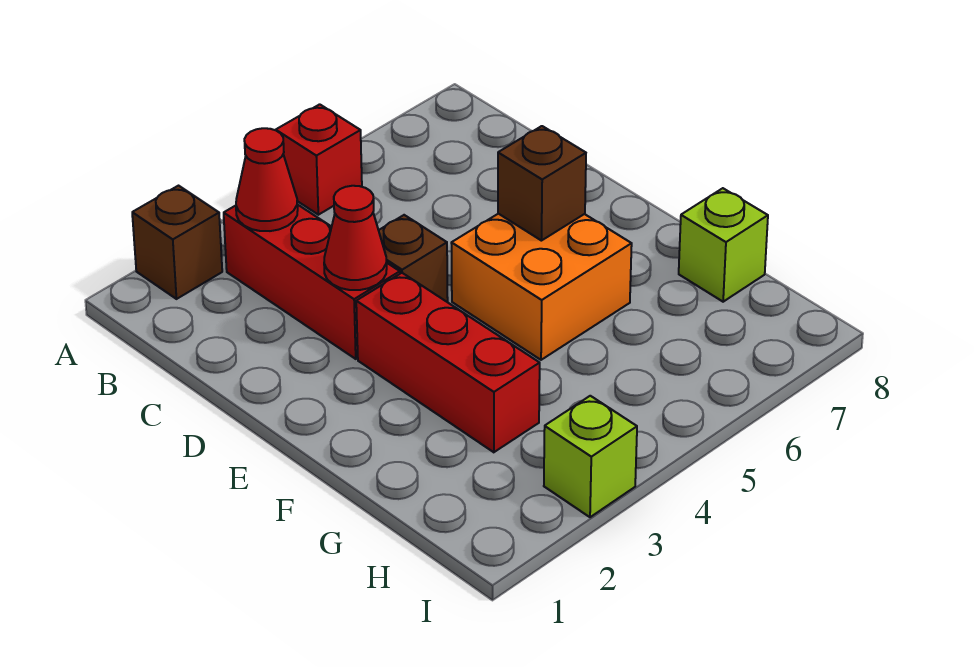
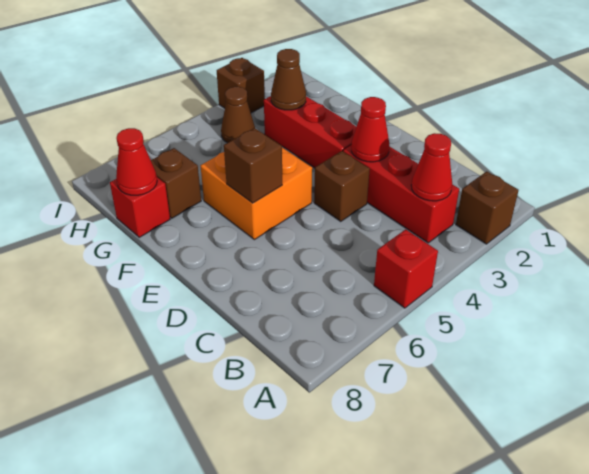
none -> brown 1x1 cone [271,49,306,110]
none -> brown 1x1 brick [151,148,201,218]
lime 1x1 brick [679,188,768,302] -> red 1x1 brick [110,177,170,237]
none -> red 1x1 cone [116,128,157,195]
none -> brown 1x1 cone [221,87,255,143]
lime 1x1 brick [544,396,637,517] -> brown 1x1 brick [217,58,265,113]

